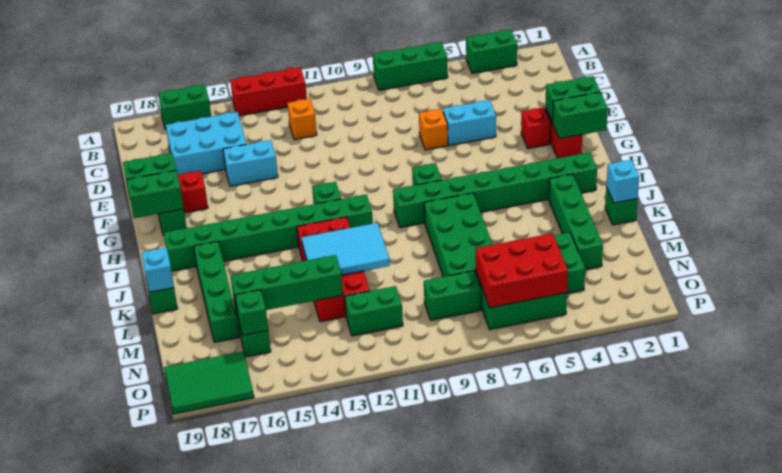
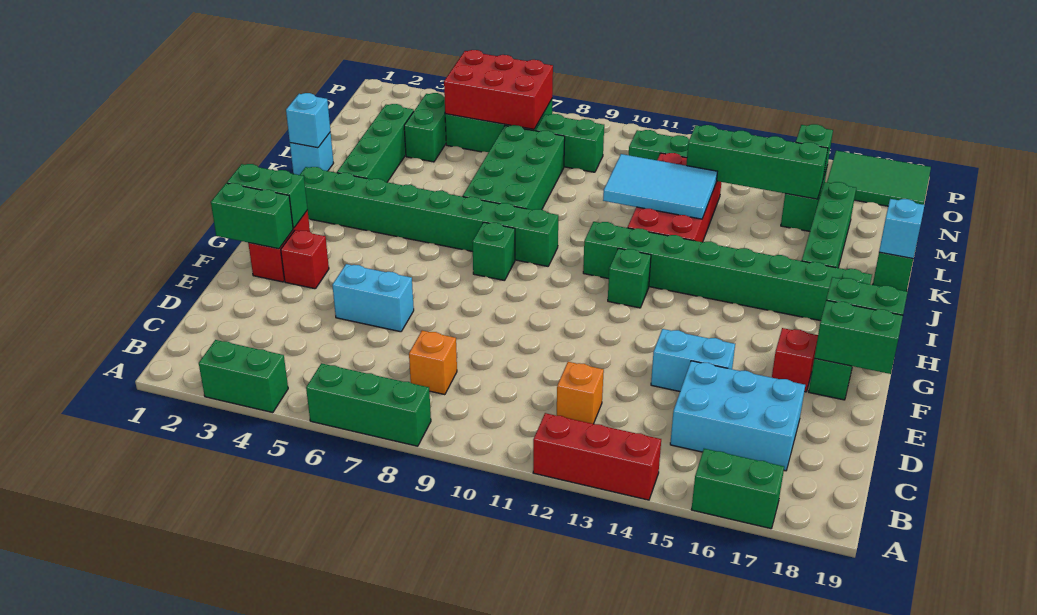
orange 1x1 brick [419,109,448,150] -> orange 1x1 brick moved to [409,331,457,395]
green 1x1 brick [605,187,638,225] -> cyan 1x1 brick [290,132,333,175]

